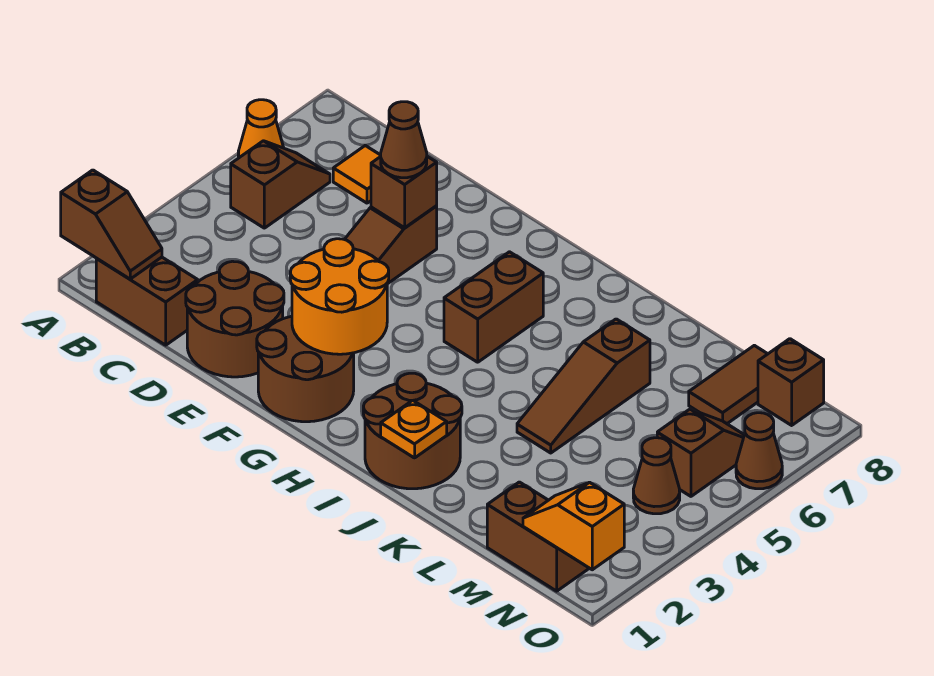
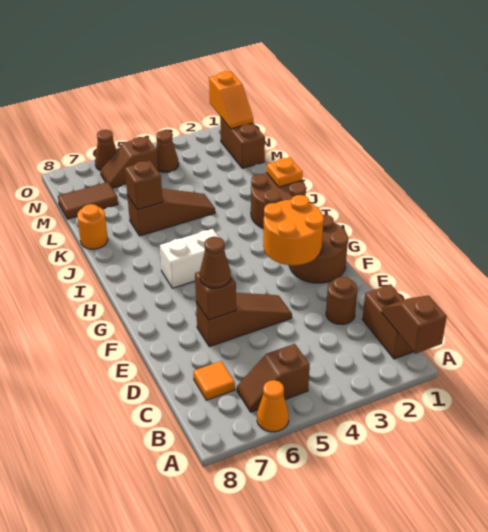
brown 2x2 round brick [186,261,284,377] -> brown 1x1 round brick [326,277,357,324]
brown 1x2 brick [444,252,543,362] -> white 1x2 brick [160,229,225,288]
none -> orange 1x1 round brick [77,204,108,249]
brown 1x1 brick [758,339,824,425] -> brown 1x1 brick moved to [125,161,163,210]

